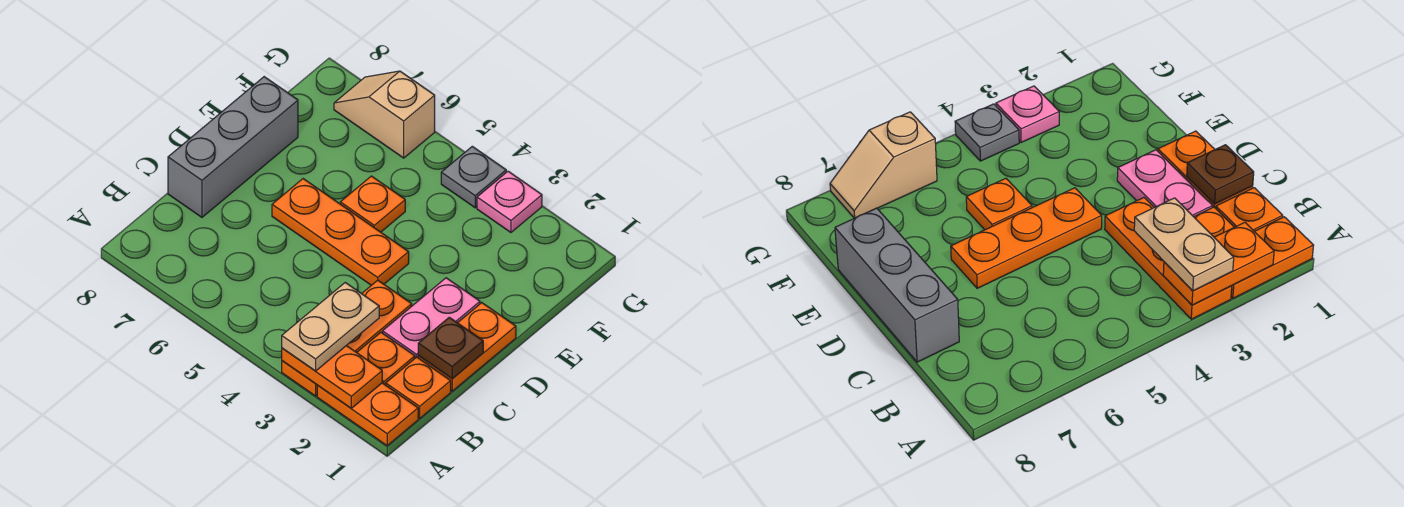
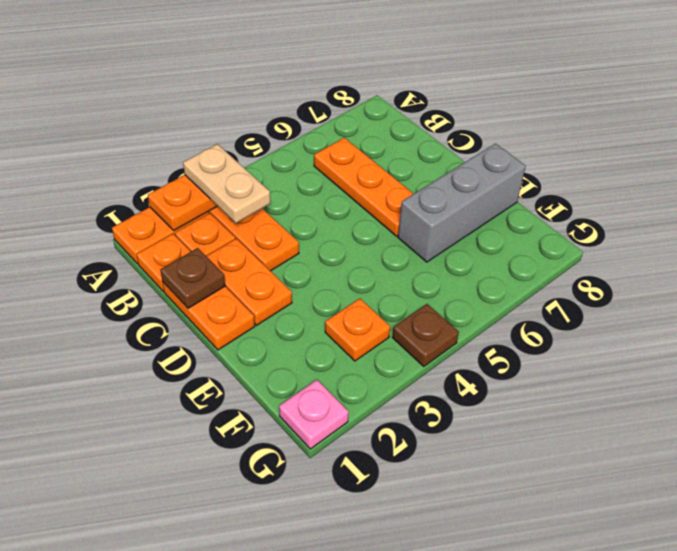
pink 1x2 plate [383,278,480,358] -> orange 1x2 plate [206,239,292,325]
grey 1x3 brick [168,77,298,217] -> grey 1x3 brick turned to [398,144,526,262]
orange 1x3 plate [272,179,409,285] -> orange 1x3 plate turned to [314,138,413,236]
orange 1x1 plate [340,176,405,232] -> orange 1x1 plate moved to [325,299,390,361]
pink 1x1 plate [477,171,542,232] -> pink 1x1 plate moved to [279,380,349,449]
grey 1x1 plate [441,146,506,208] -> brown 1x1 plate [392,304,459,367]
tan 1x2 slope [334,71,435,158] -> none

